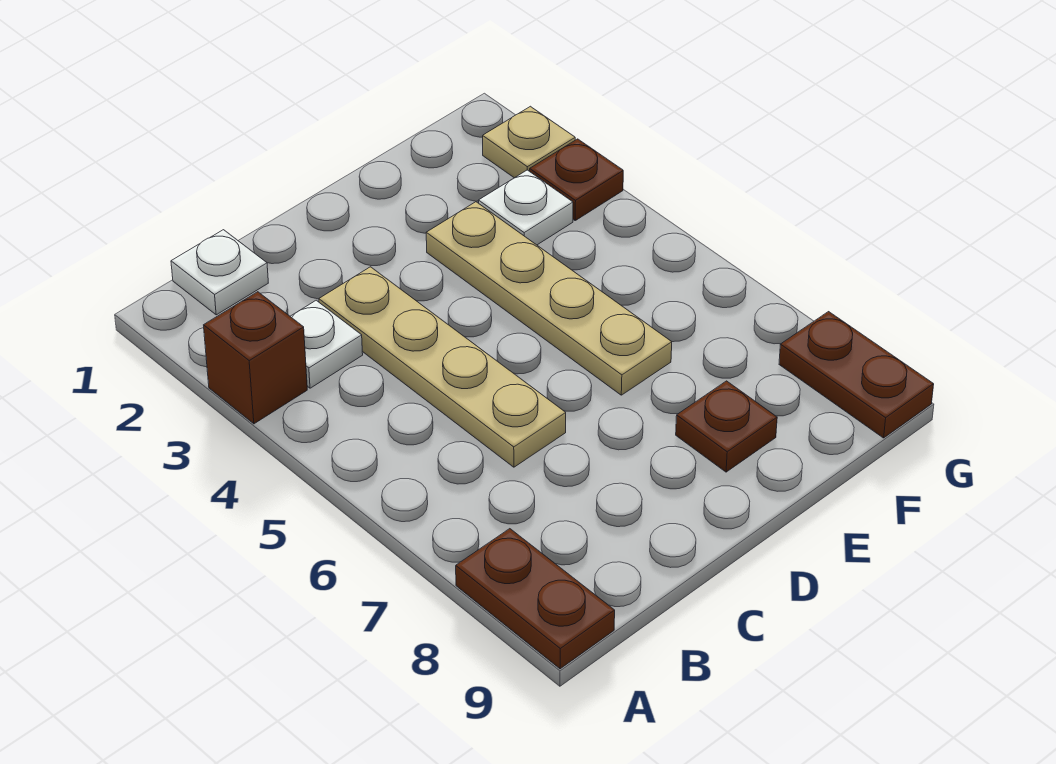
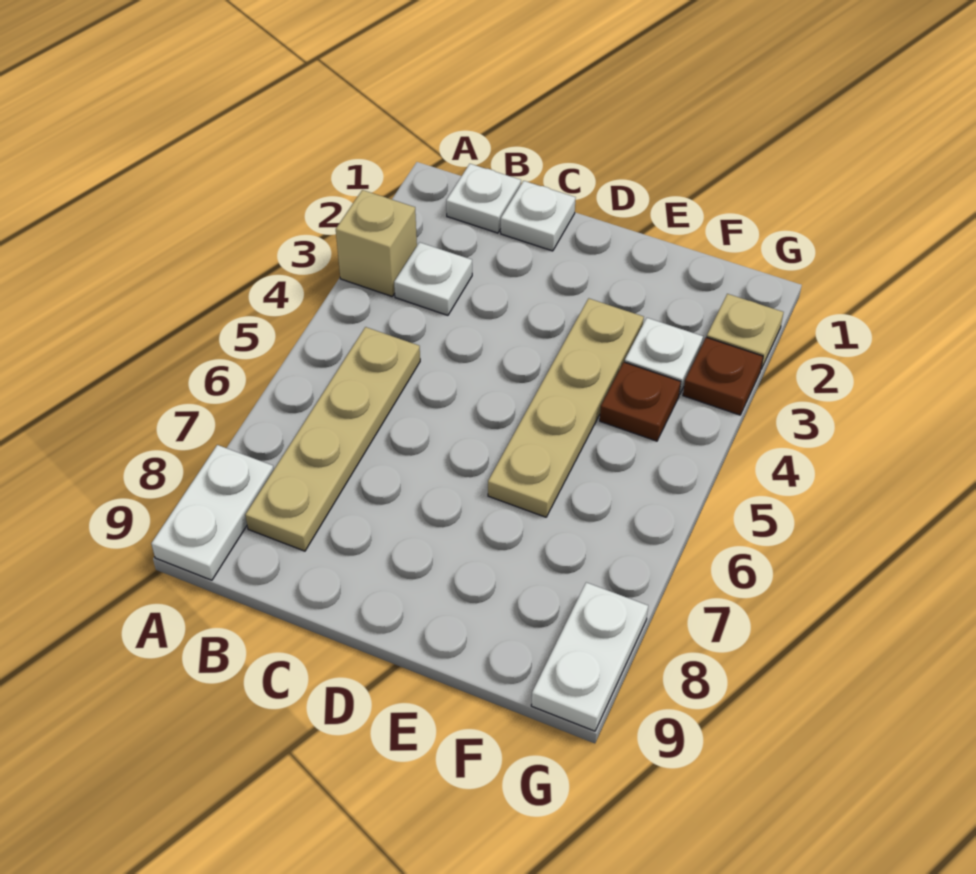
brown 1x1 brick [204,292,307,424] -> tan 1x1 brick [336,190,417,296]
brown 1x2 plate [456,529,615,669] -> white 1x2 plate [151,445,274,580]
none -> white 1x1 plate [501,181,576,251]
tan 1x4 plate [319,267,566,467] -> tan 1x4 plate moved to [245,327,420,551]
brown 1x1 plate [676,381,777,472] -> brown 1x1 plate moved to [600,362,681,441]
brown 1x2 plate [779,312,934,438] -> white 1x2 plate [531,582,648,731]

